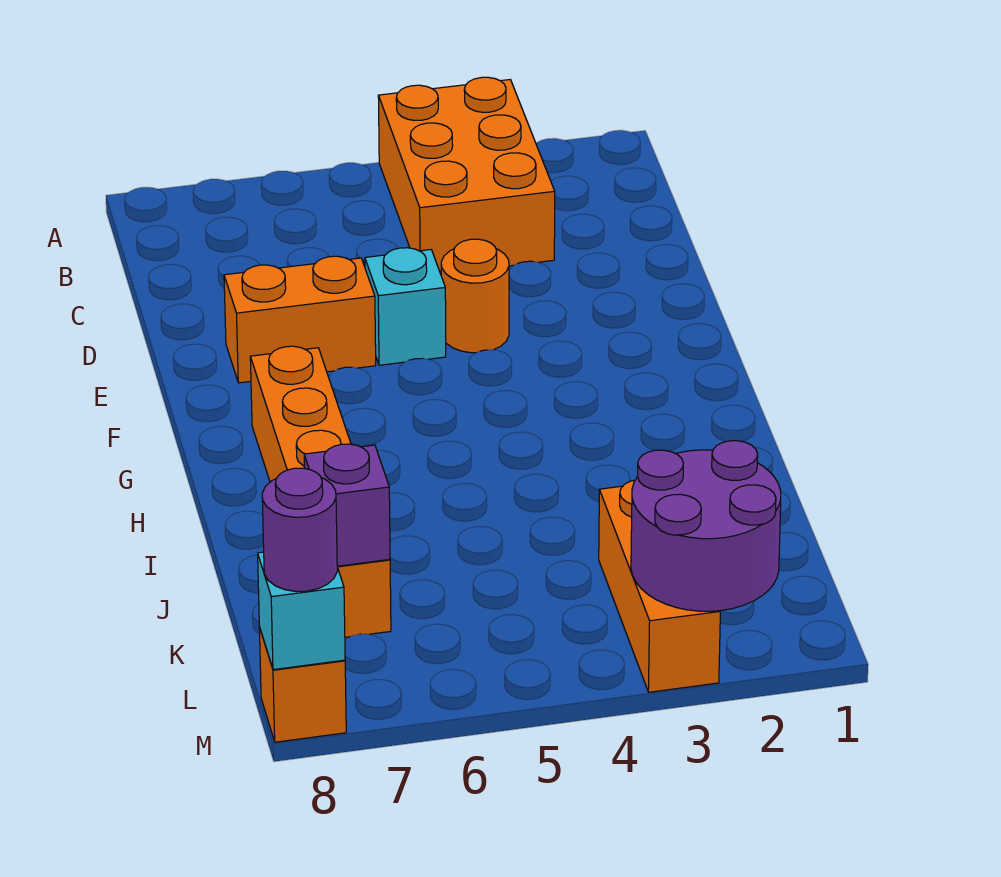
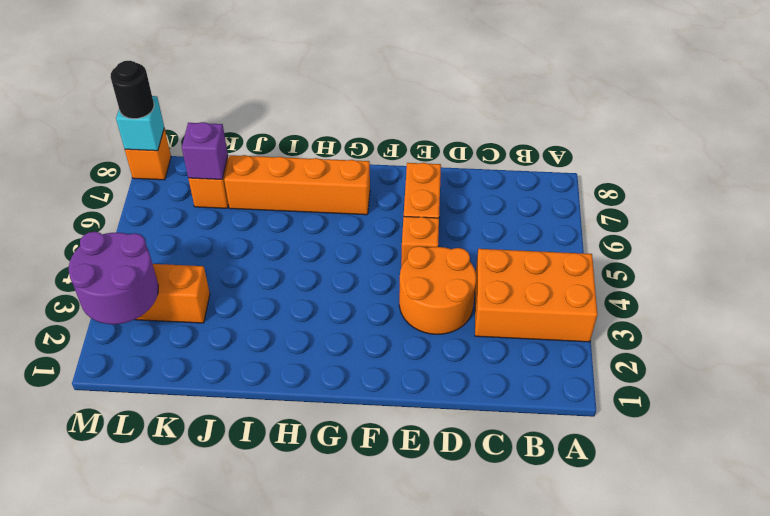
orange 1x1 round brick [441,239,509,353] -> orange 2x2 round brick [399,246,476,334]
cyan 1x1 brick [365,248,446,365] -> orange 1x1 brick [401,217,439,267]
purple 1x1 round brick [262,468,337,592] -> black 1x1 round brick [110,61,154,119]

